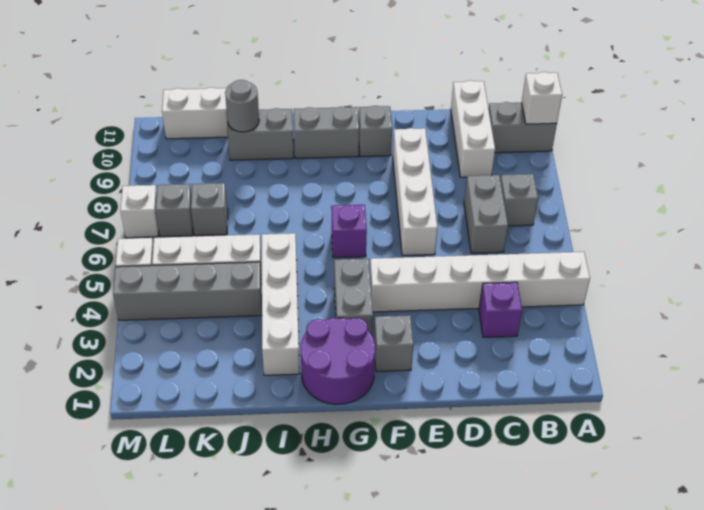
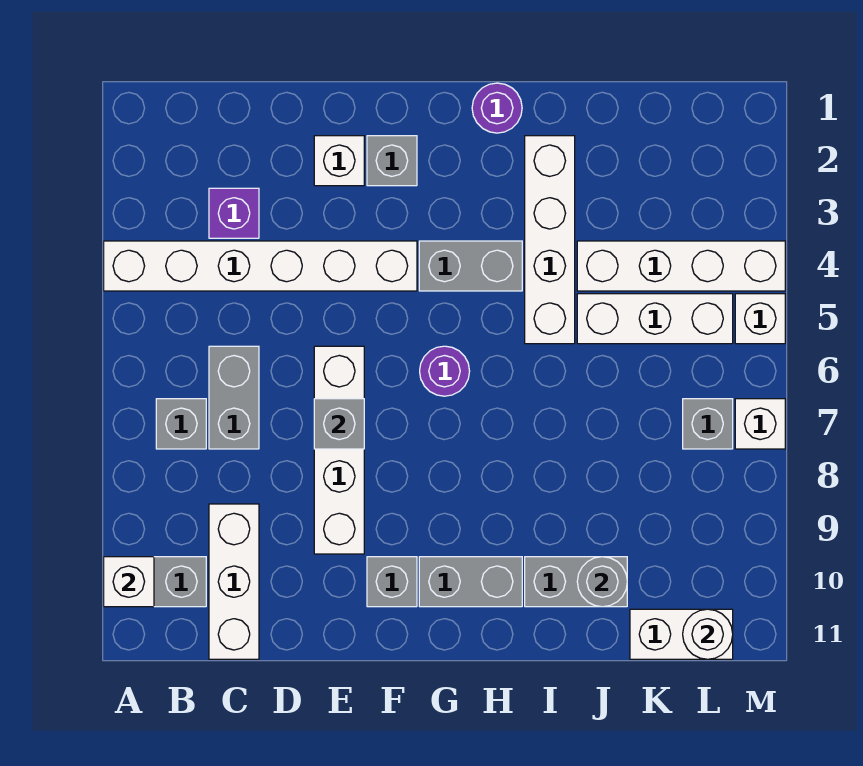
none -> white 1x1 brick [314,136,364,186]
purple 2x2 round brick [301,318,375,404] -> purple 1x1 round brick [472,83,522,133]
grey 1x2 brick [334,259,373,335] -> grey 1x2 brick turned to [419,241,522,291]
purple 1x1 brick [331,205,367,258] -> purple 1x1 round brick [420,346,470,396]
grey 1x4 brick [113,262,262,320] -> white 1x4 brick [577,241,785,291]
grey 1x1 brick [191,183,228,236] -> grey 1x1 brick moved to [314,399,364,449]
none -> white 1x1 round brick [683,609,733,659]

